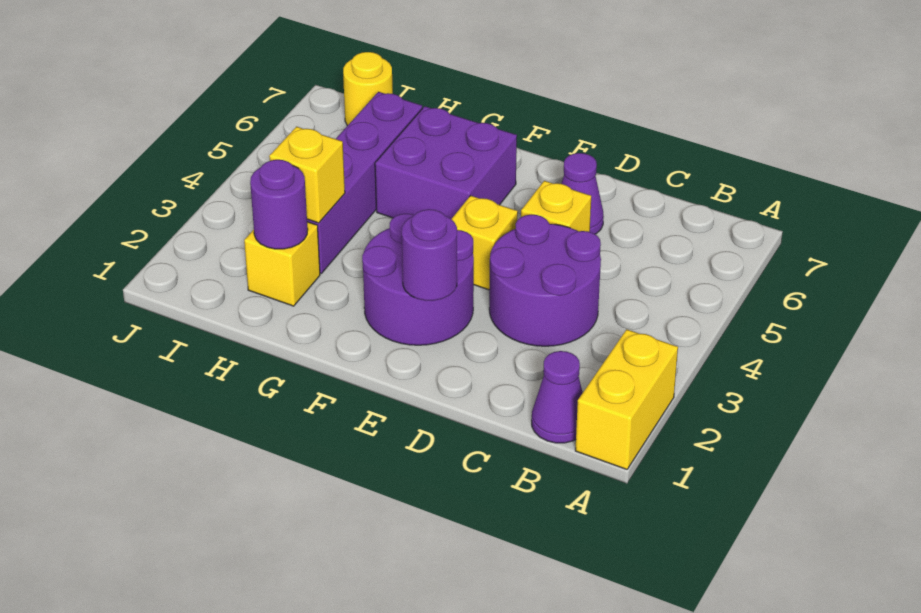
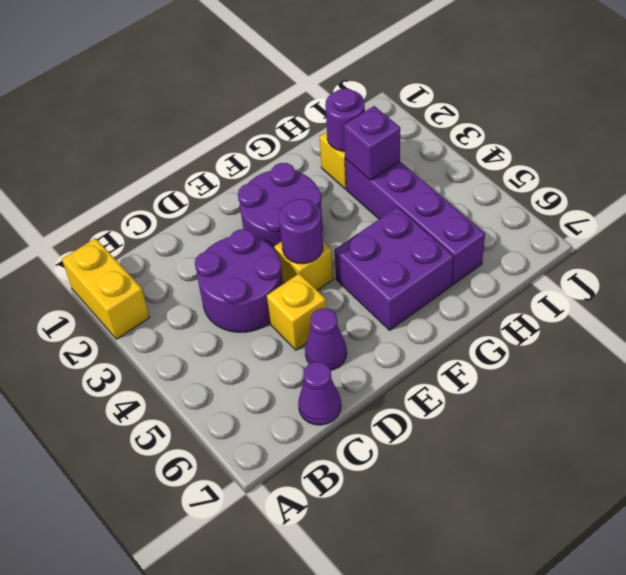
purple 1x1 cone [532,351,583,443] -> purple 1x1 cone moved to [298,362,341,425]
purple 1x1 round brick [402,209,457,301] -> purple 1x1 round brick moved to [279,199,323,264]
yellow 1x1 brick [269,127,345,223] -> purple 1x1 brick [344,106,400,180]
yellow 1x1 round brick [343,52,393,126] -> none

